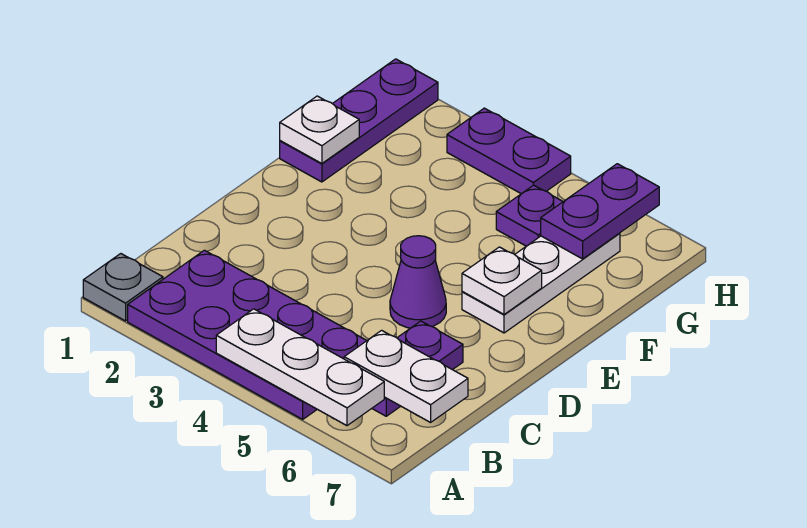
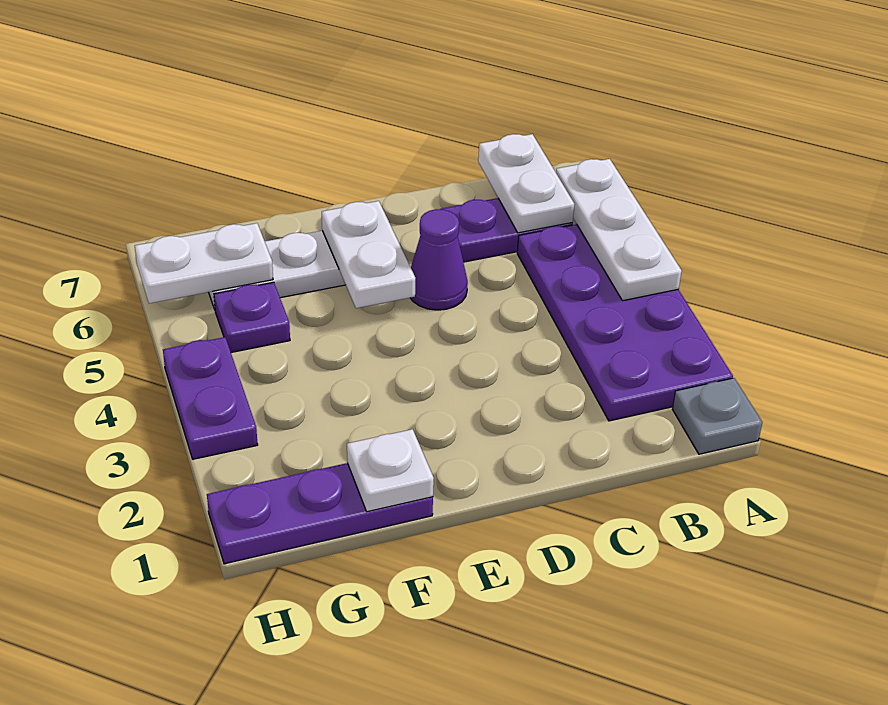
white 1x1 plate [462,247,542,314] -> white 1x2 plate [322,201,415,308]
purple 1x2 plate [541,164,659,259] -> white 1x2 plate [135,223,273,303]

